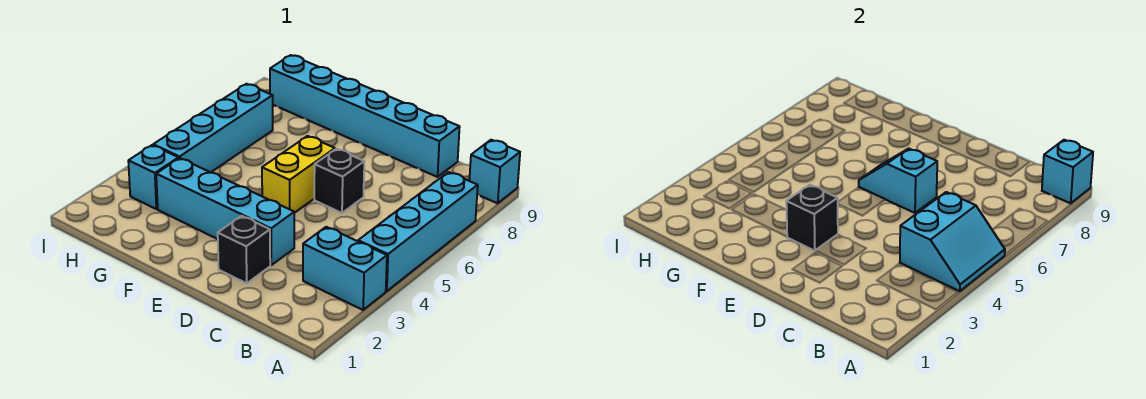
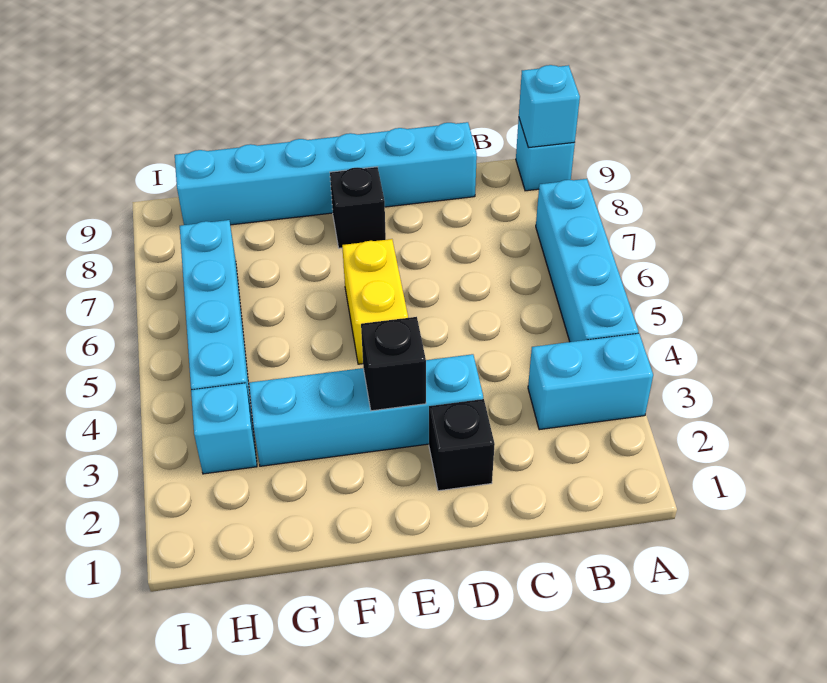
cyan 2x2 slope [900,192,1005,291] -> none
black 1x1 brick [314,149,364,213] -> black 1x1 brick moved to [330,167,386,248]
cyan 1x2 slope [859,149,937,213] -> none

